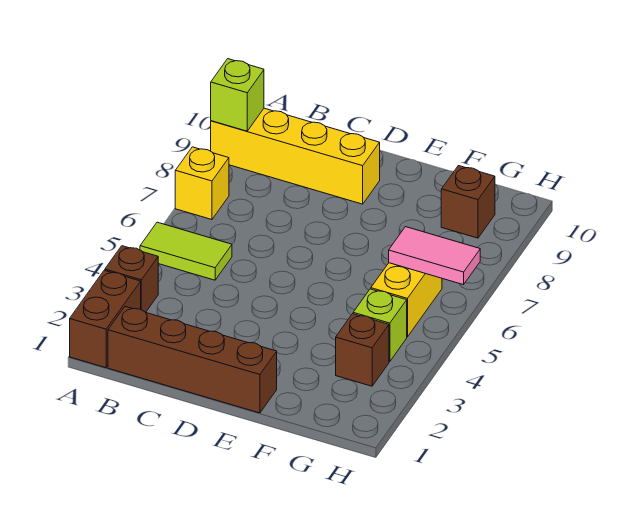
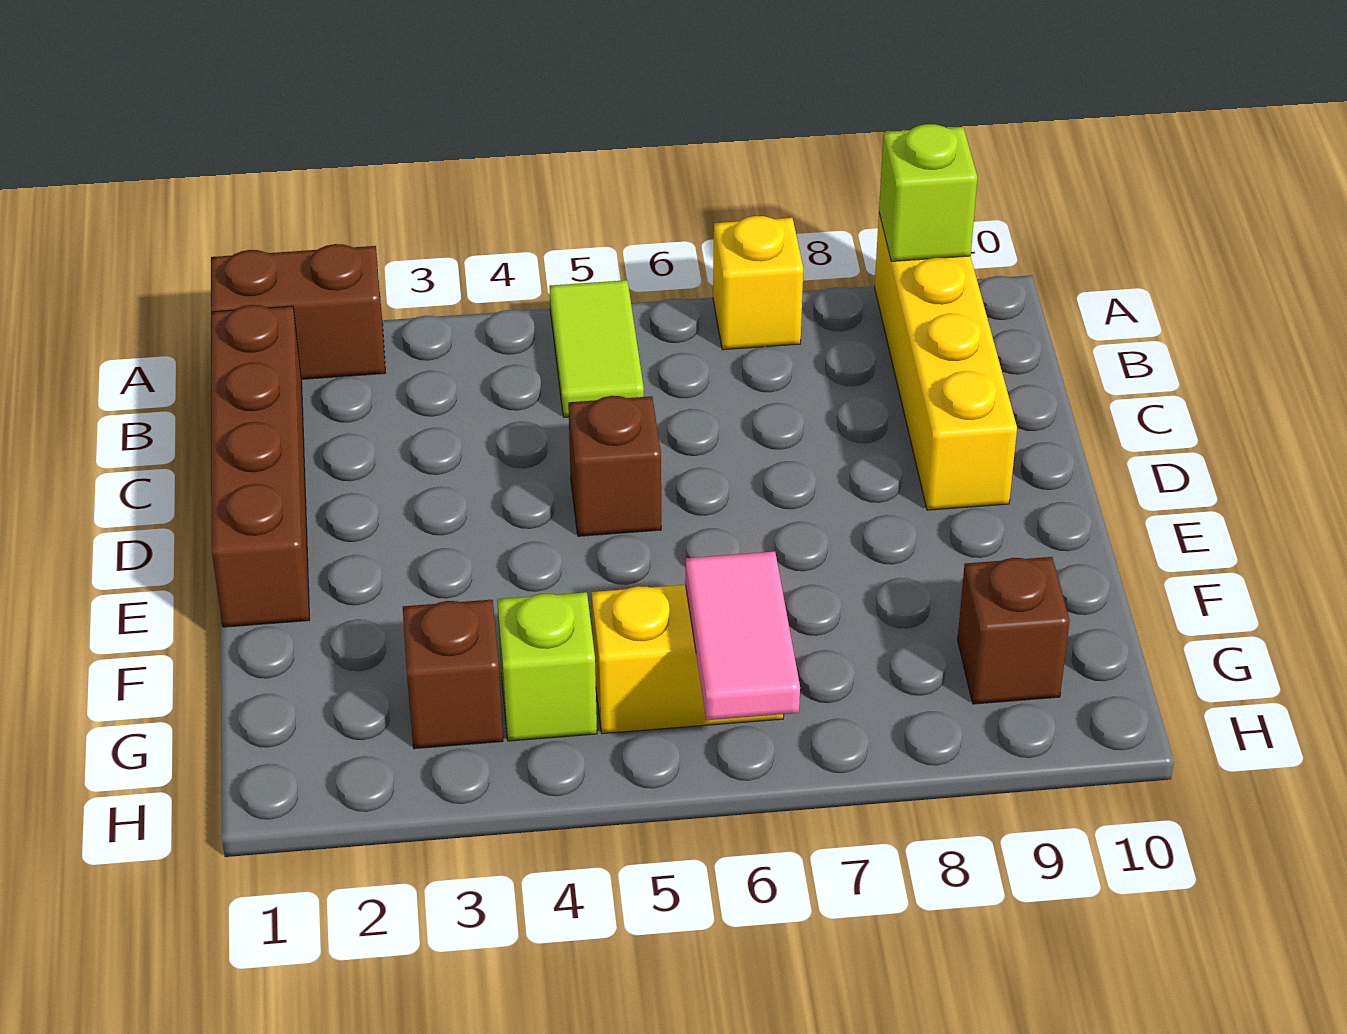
brown 1x1 brick [105,246,158,312] -> brown 1x1 brick moved to [568,396,661,536]

